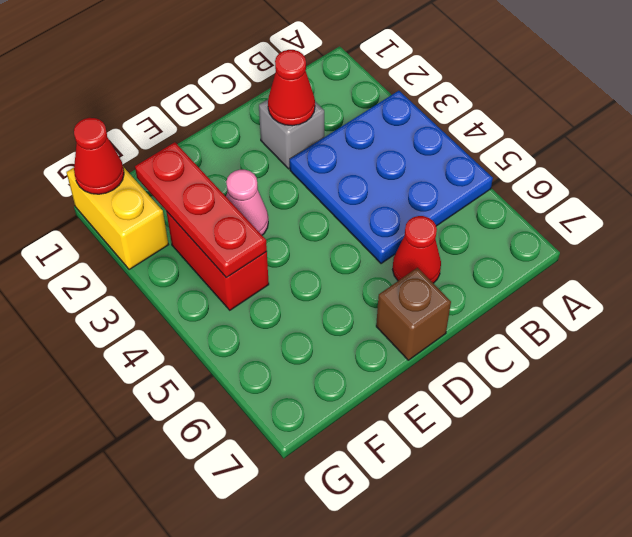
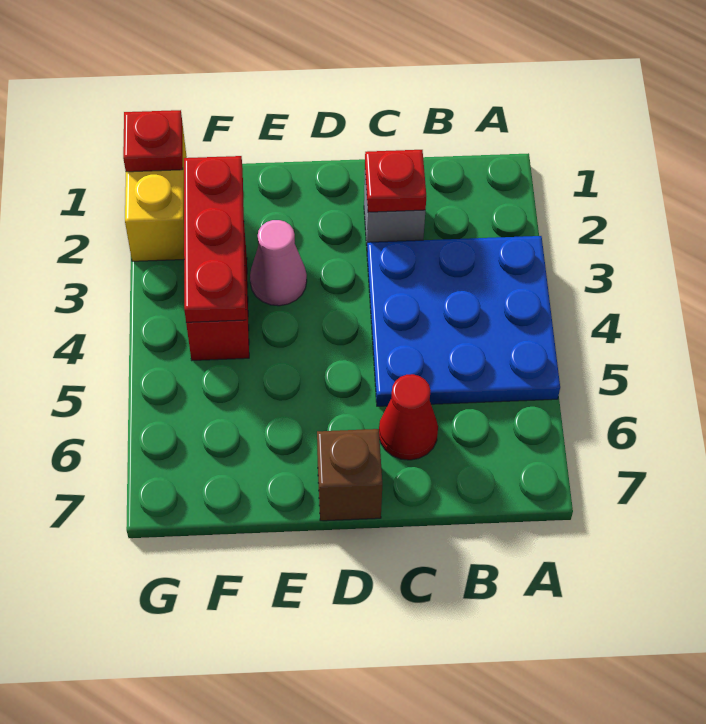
red 1x1 cone [268,50,315,126] -> red 1x1 plate [365,150,426,212]
red 1x1 cone [74,118,124,194] -> red 1x1 plate [123,110,183,172]

